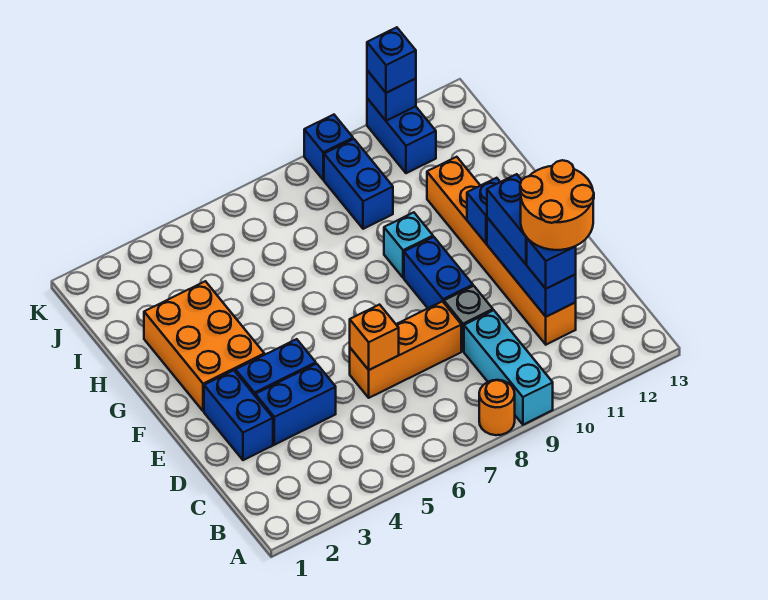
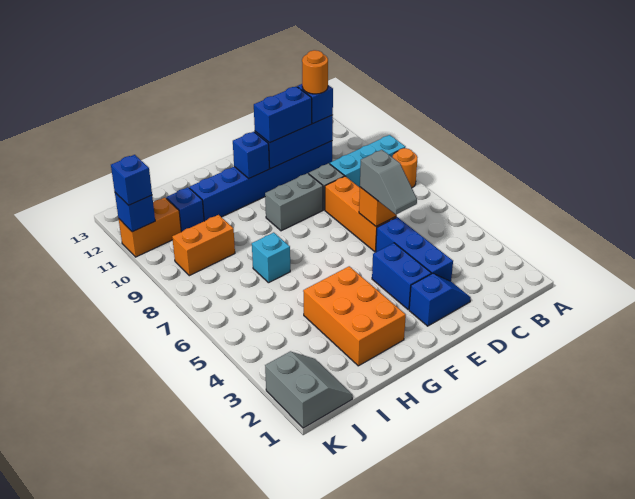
orange 1x6 brick [427,157,576,345] -> blue 1x6 brick [189,141,332,221]
orange 2x2 round brick [520,160,594,250] -> orange 1x1 round brick [302,50,328,94]
blue 1x2 brick [204,370,273,460] -> blue 1x2 slope [409,273,471,326]
blue 1x2 brick [255,364,336,445] -> blue 1x3 brick [376,217,453,282]
none -> grey 1x2 slope [360,150,417,215]
blue 1x2 brick [404,237,473,308] -> grey 1x2 brick [265,173,323,231]
orange 2x3 brick [144,281,264,411] -> orange 2x3 brick turned to [303,266,406,366]
cyan 1x1 brick [384,212,433,278] -> cyan 1x1 brick moved to [252,233,290,283]
blue 1x2 brick [324,139,393,229] -> orange 1x2 brick [172,215,235,276]
none -> grey 2x2 slope [265,351,353,428]
blue 1x2 brick [367,98,436,173] -> orange 1x2 brick [119,198,181,257]
blue 1x1 brick [304,115,353,180] -> blue 1x1 brick moved to [166,187,204,232]

